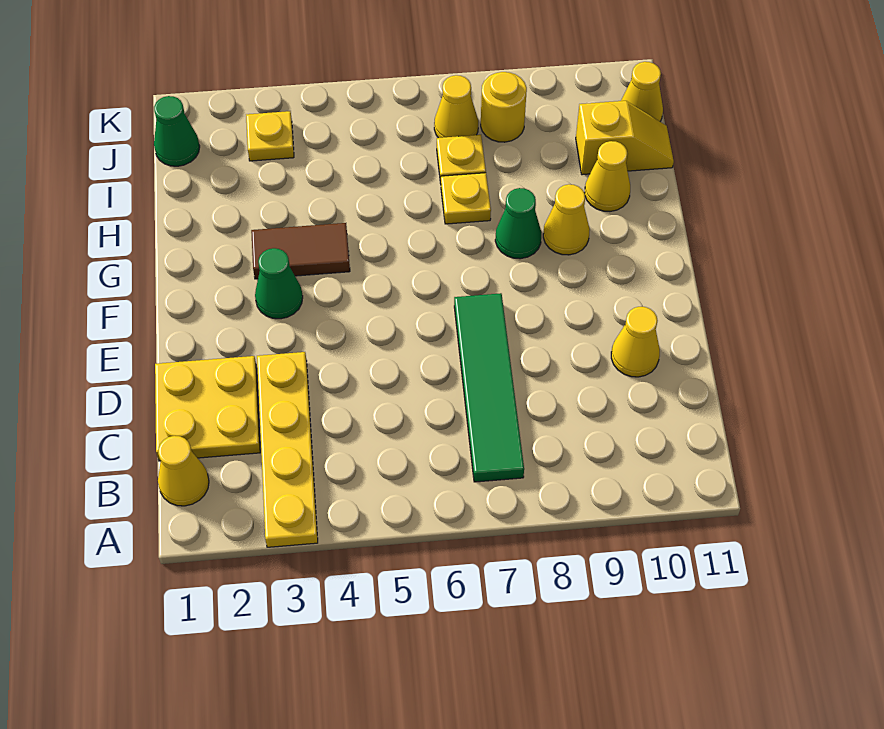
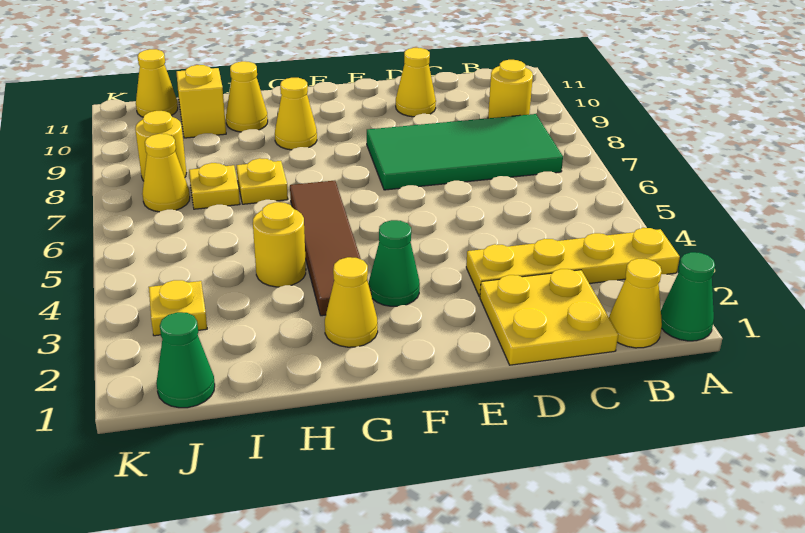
green 1x4 tile [454,293,524,482] -> green 2x4 tile [367,114,563,190]
none -> yellow 1x1 round brick [488,60,533,118]
none -> yellow 1x1 cone [325,257,378,347]
brown 1x2 tile [251,223,350,279] -> brown 1x4 tile [290,181,372,316]
green 1x1 cone [495,188,541,259] -> green 1x1 cone moved to [661,252,715,341]
none -> yellow 1x1 round brick [253,202,306,287]

